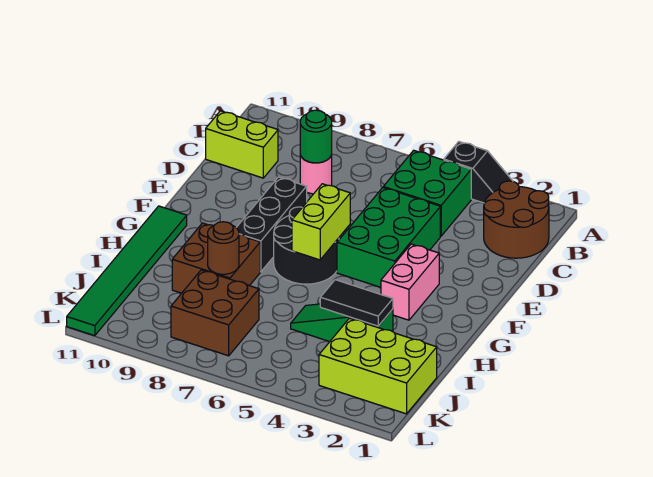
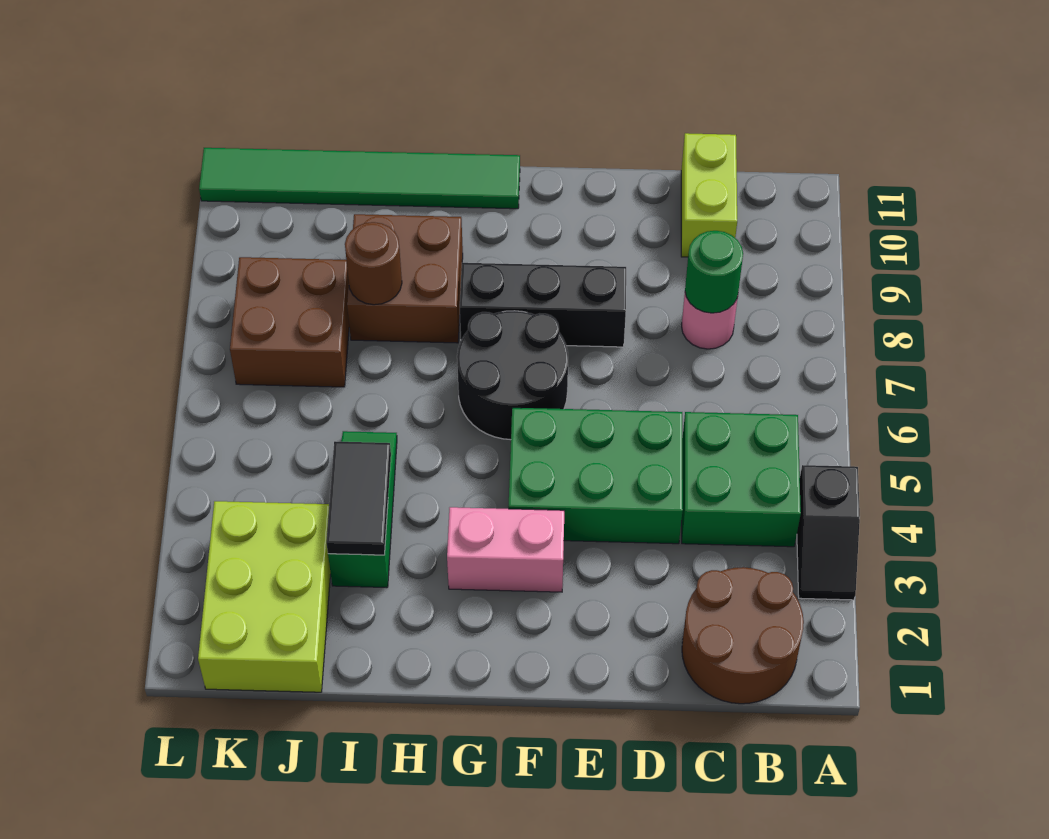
lime 1x2 brick [292,184,350,260] -> none

